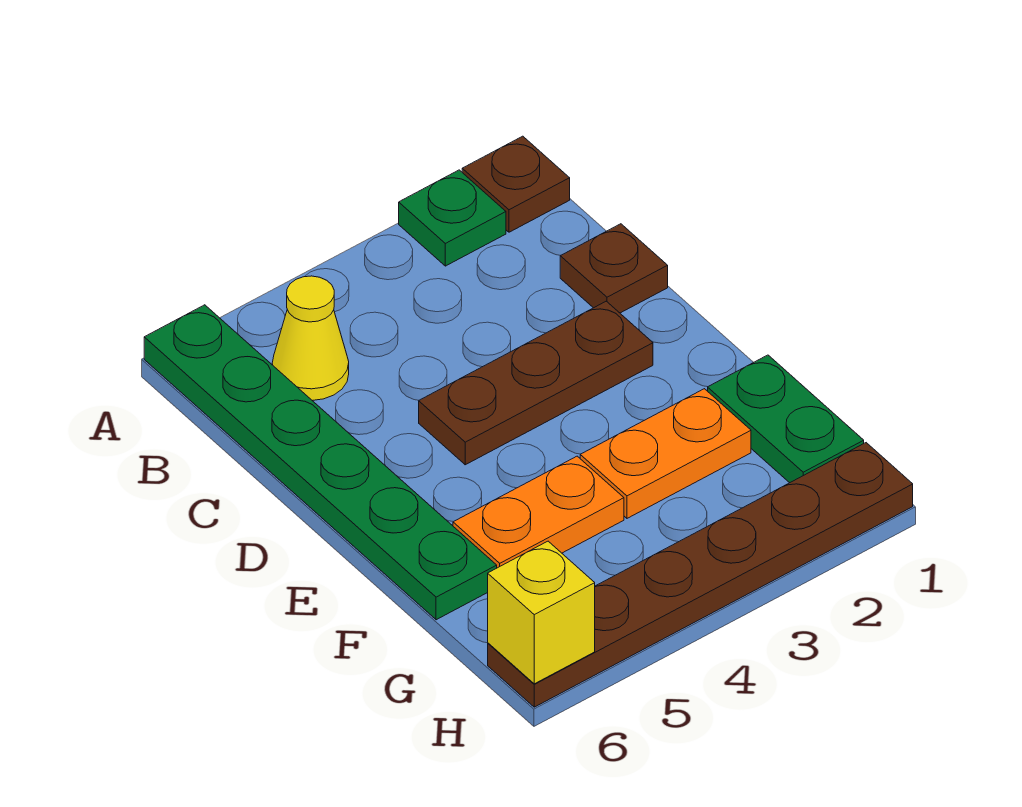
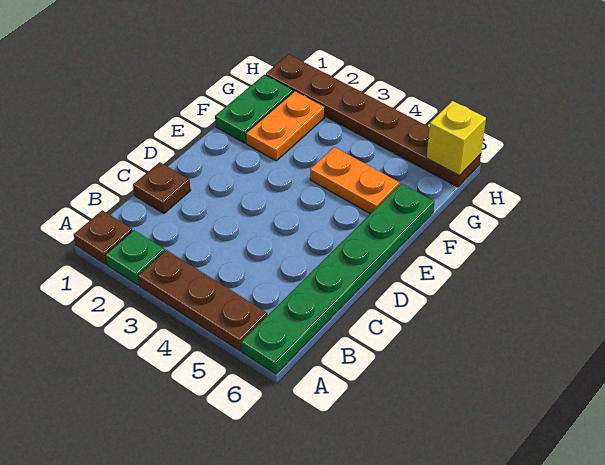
yellow 1x1 cone [272,276,349,400] -> none
brown 1x3 plate [419,301,653,465] -> brown 1x3 plate moved to [138,250,268,351]
orange 1x2 plate [580,389,751,518] -> orange 1x2 plate turned to [246,91,325,161]

